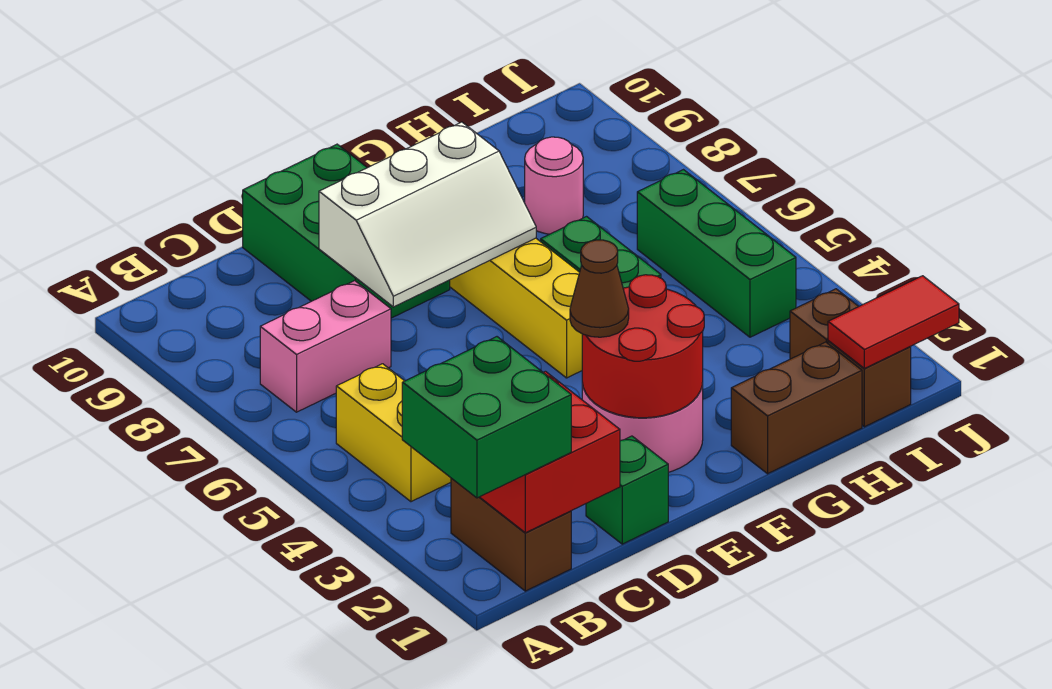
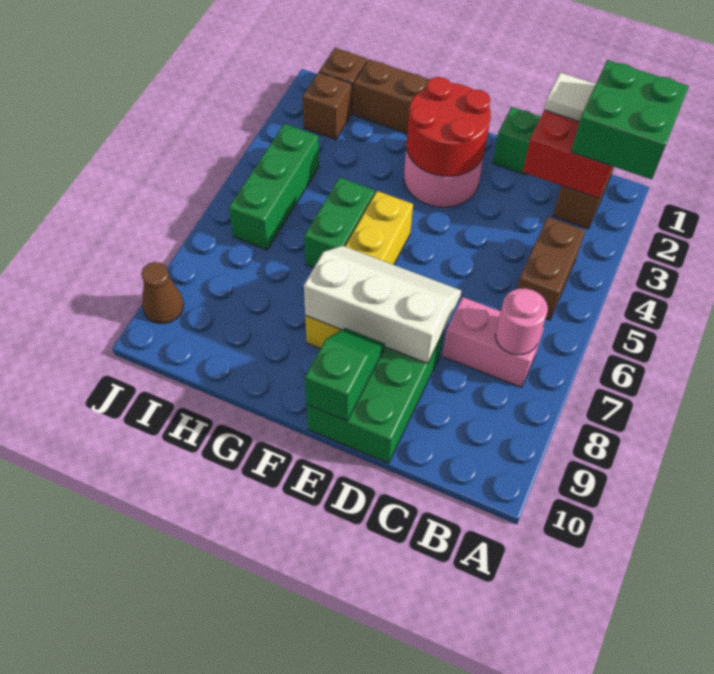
yellow 1x2 brick [336,364,451,502] -> brown 1x2 brick [517,217,585,320]
none -> white 1x1 tile [544,73,596,122]
brown 1x1 cone [570,240,629,337] -> brown 1x1 cone moved to [141,262,184,324]
none -> green 1x2 slope [305,328,385,421]
pink 1x1 round brick [525,137,583,234] -> pink 1x1 round brick moved to [495,288,548,355]
red 1x2 tile [828,276,959,368] -> none

